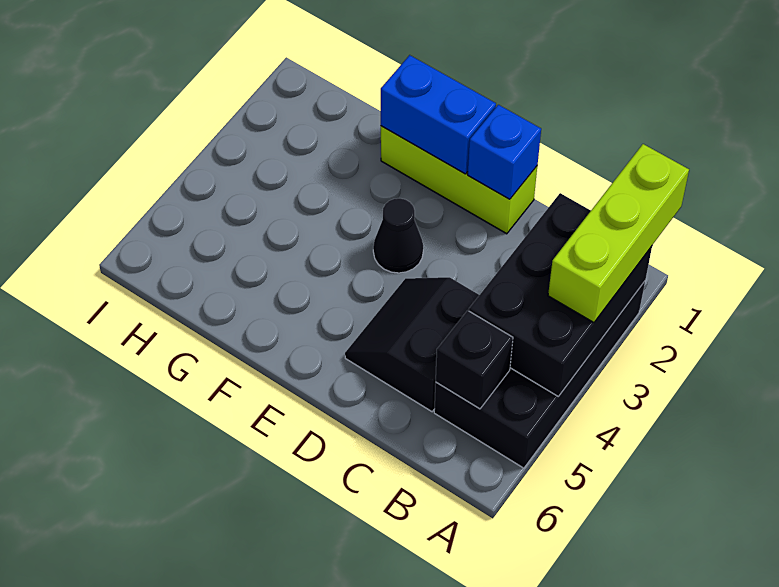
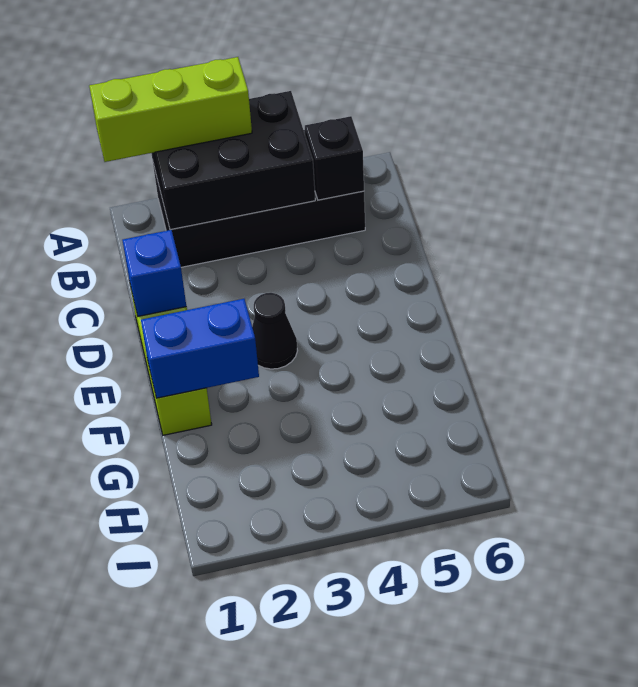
black 2x2 slope [345,277,479,411] -> none
blue 1x2 brick [381,55,496,174] -> blue 1x2 brick turned to [141,299,259,398]

